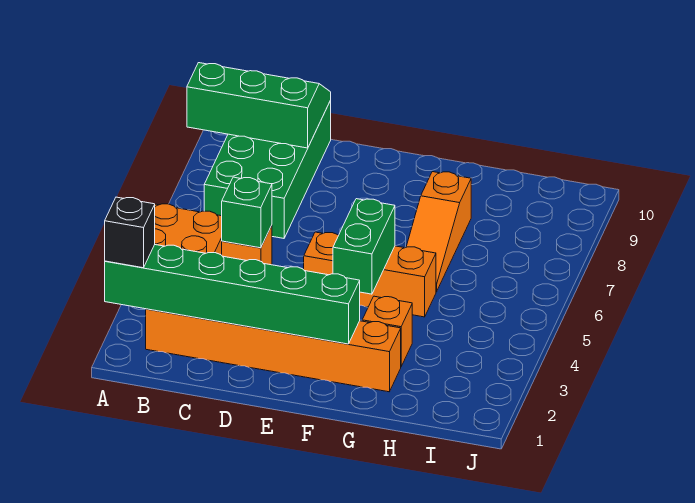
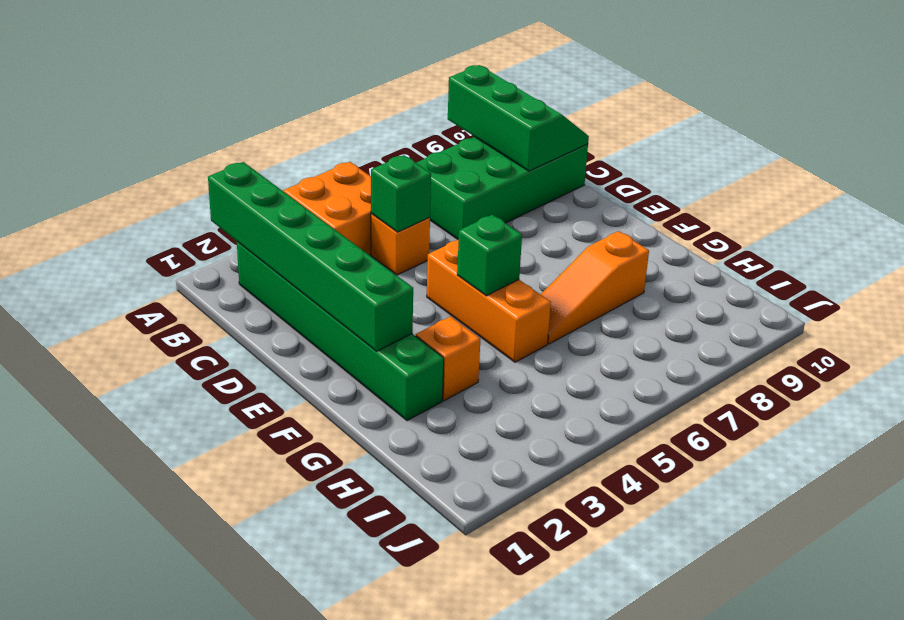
black 1x1 brick [105,197,155,268] -> none
orange 1x6 brick [146,309,401,392] -> green 1x6 brick [237,242,444,421]
green 1x2 brick [333,199,395,294] -> green 1x1 brick [457,215,522,296]

